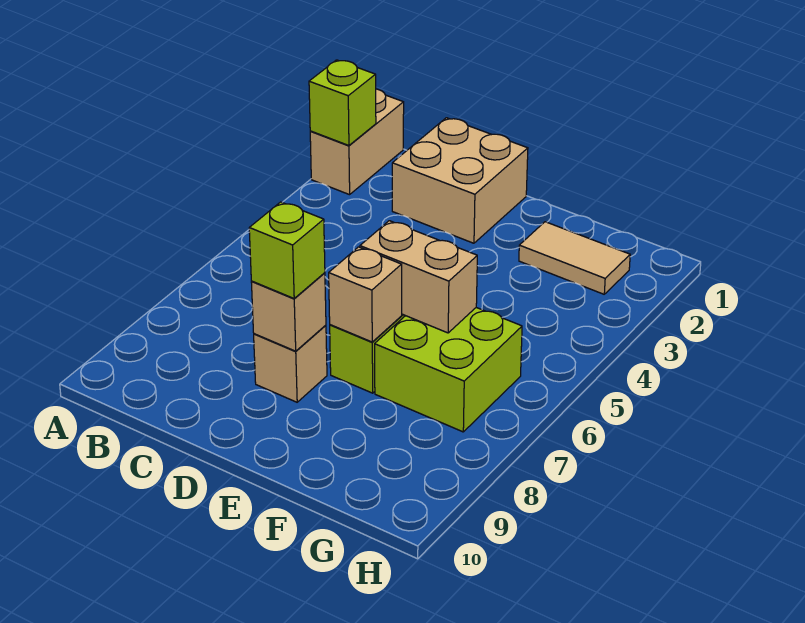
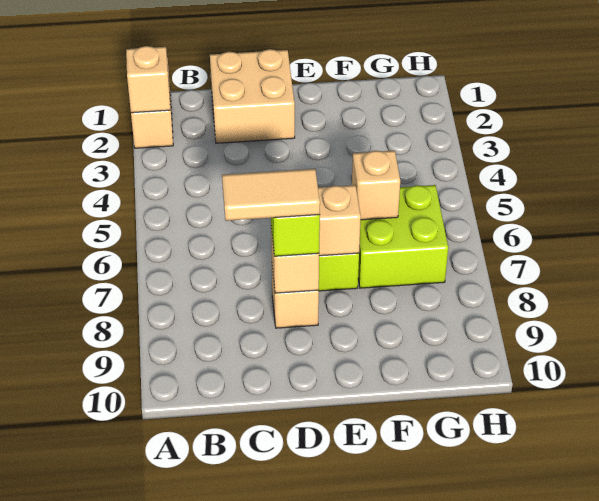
lime 1x1 brick [309,60,376,146] -> tan 1x1 brick [126,46,170,113]
tan 1x2 brick [360,221,477,333] -> tan 1x1 brick [352,151,400,220]
tan 1x2 tile [519,222,630,294] -> tan 1x2 tile moved to [222,169,320,221]

